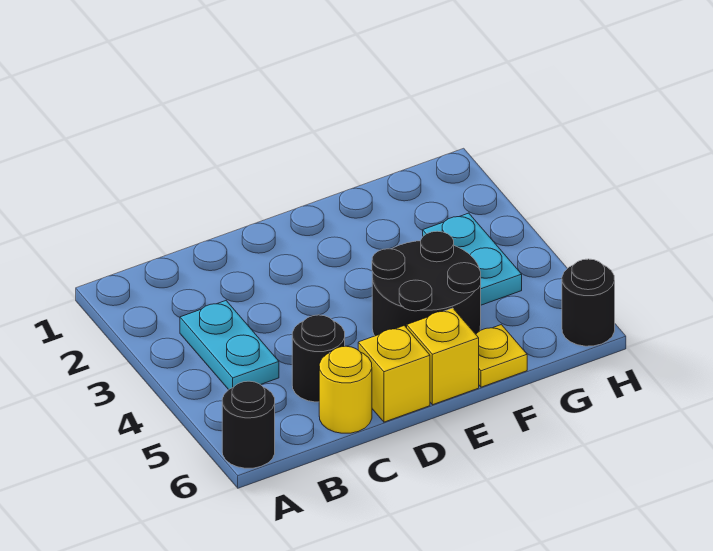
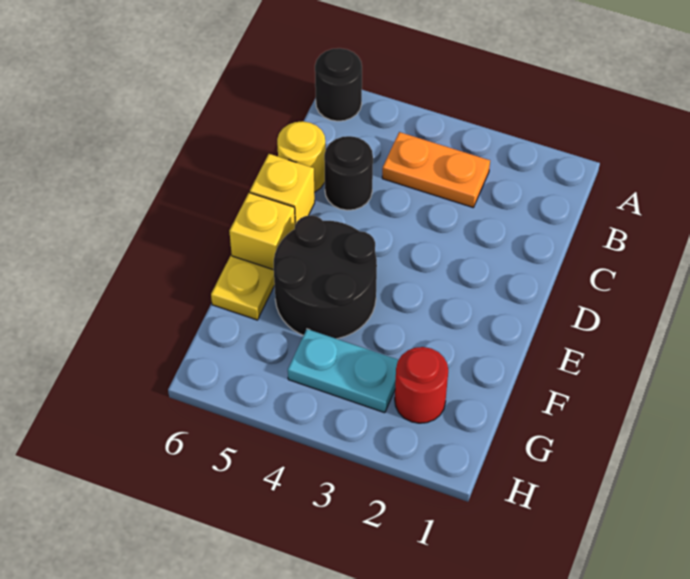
cyan 1x2 plate [180,301,279,390] -> orange 1x2 plate [382,132,490,207]
none -> red 1x1 round brick [395,347,448,423]
black 1x1 round brick [562,259,615,346] -> none

